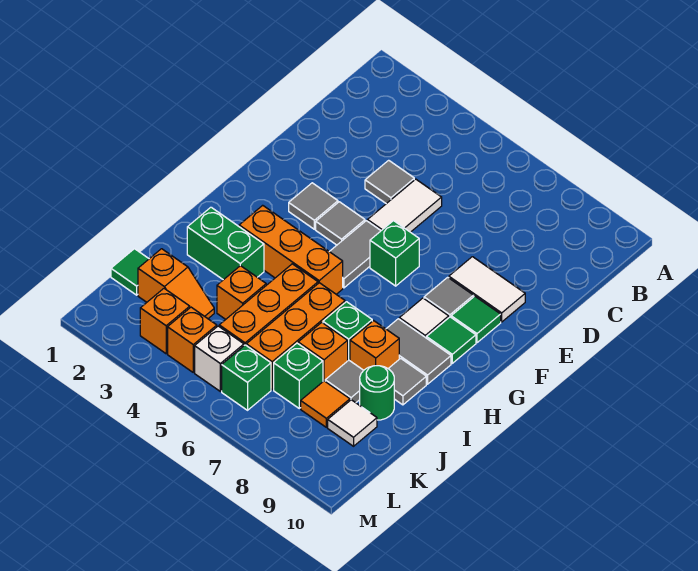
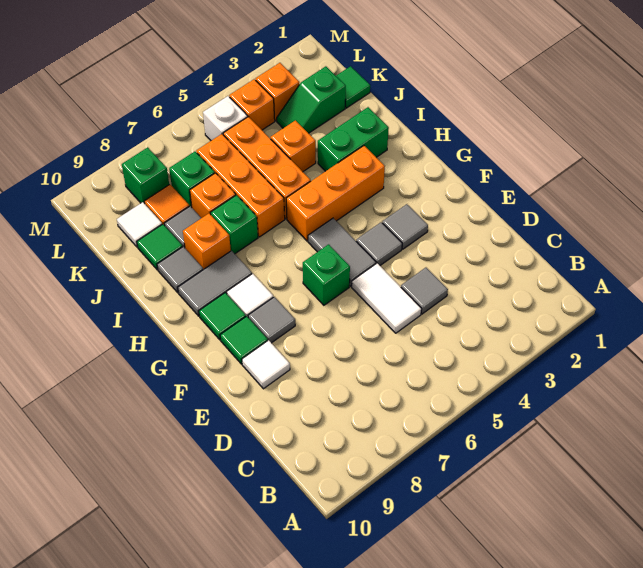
white 1x2 tile [449,257,525,322] -> white 1x1 tile [242,340,290,389]
green 1x1 round brick [360,366,394,420] -> green 1x1 tile [137,224,183,270]
orange 1x2 slope [138,249,214,319] -> green 1x2 slope [277,66,346,133]
green 1x1 brick [222,345,271,410] -> green 1x1 brick moved to [122,147,169,204]

